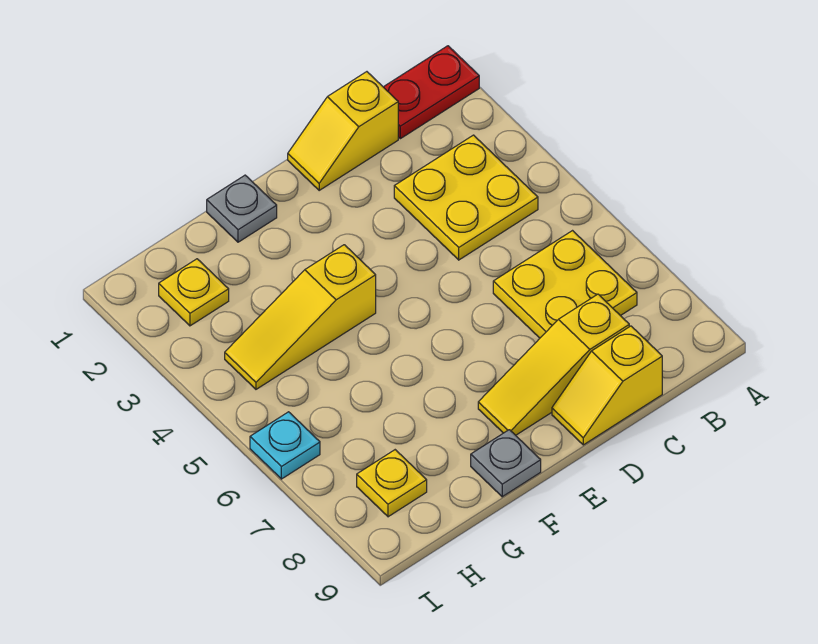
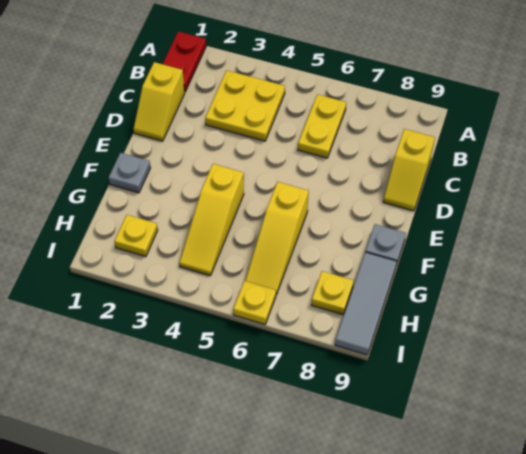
yellow 2x2 plate [493,231,637,338] -> yellow 1x2 plate [298,94,346,158]
yellow 1x3 slope [478,294,629,435] -> yellow 1x3 slope moved to [245,182,309,295]
none -> grey 1x3 tile [335,252,397,355]
cyan 1x1 plate [250,412,320,479] -> yellow 1x1 plate [233,281,276,324]

